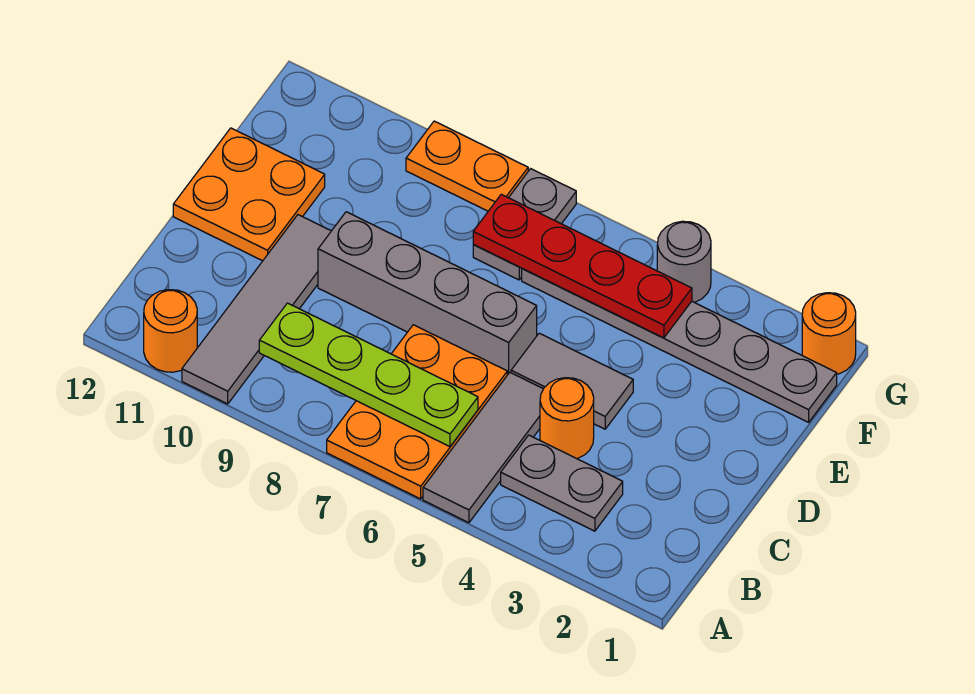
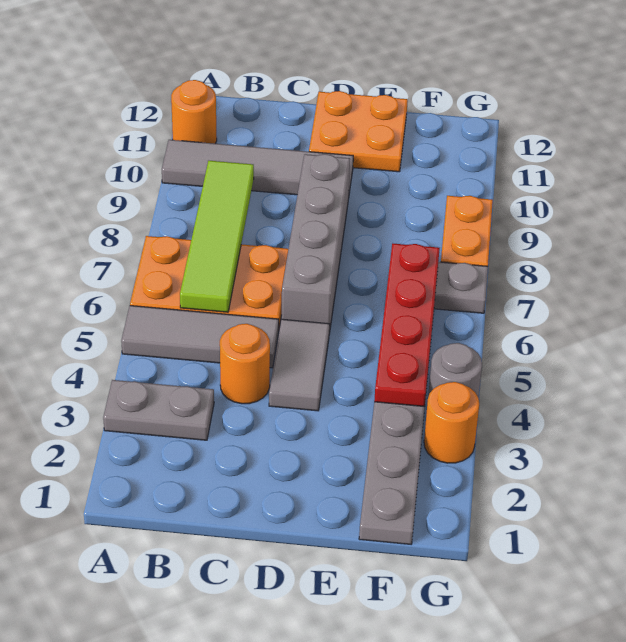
grey 1x2 plate [501,435,623,531] -> grey 1x2 plate turned to [103,380,214,440]
lime 1x4 plate [259,303,478,447] -> lime 1x4 tile [180,161,254,312]
orange 1x1 round brick [802,293,856,374] -> orange 1x1 round brick moved to [424,382,479,463]

